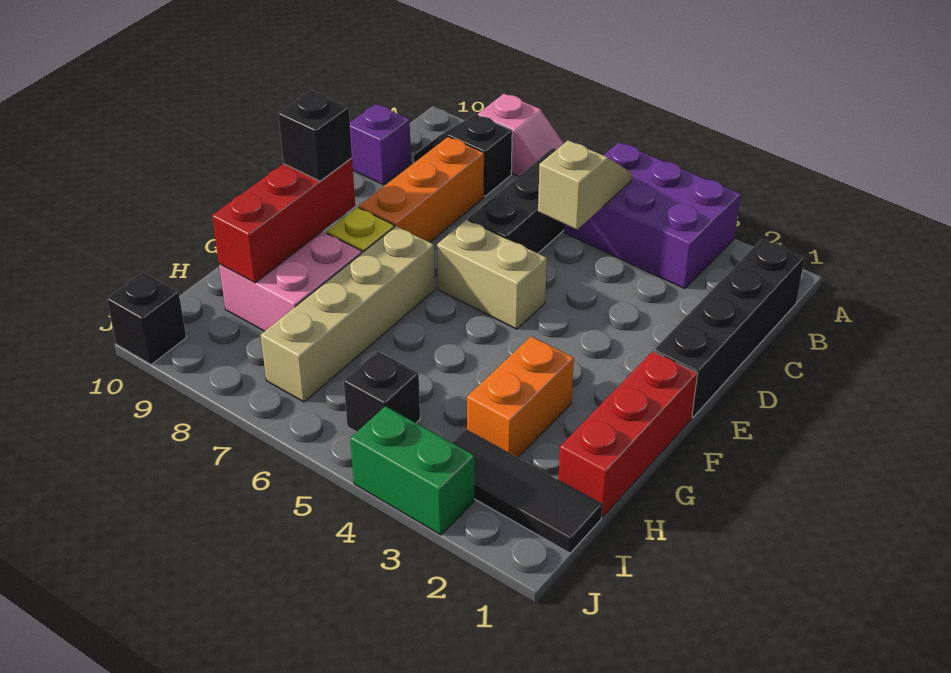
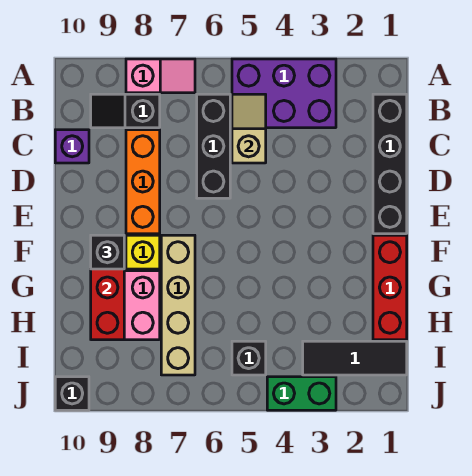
tan 1x2 brick [437,220,547,329] -> none
orange 1x2 brick [467,336,574,458] -> none

